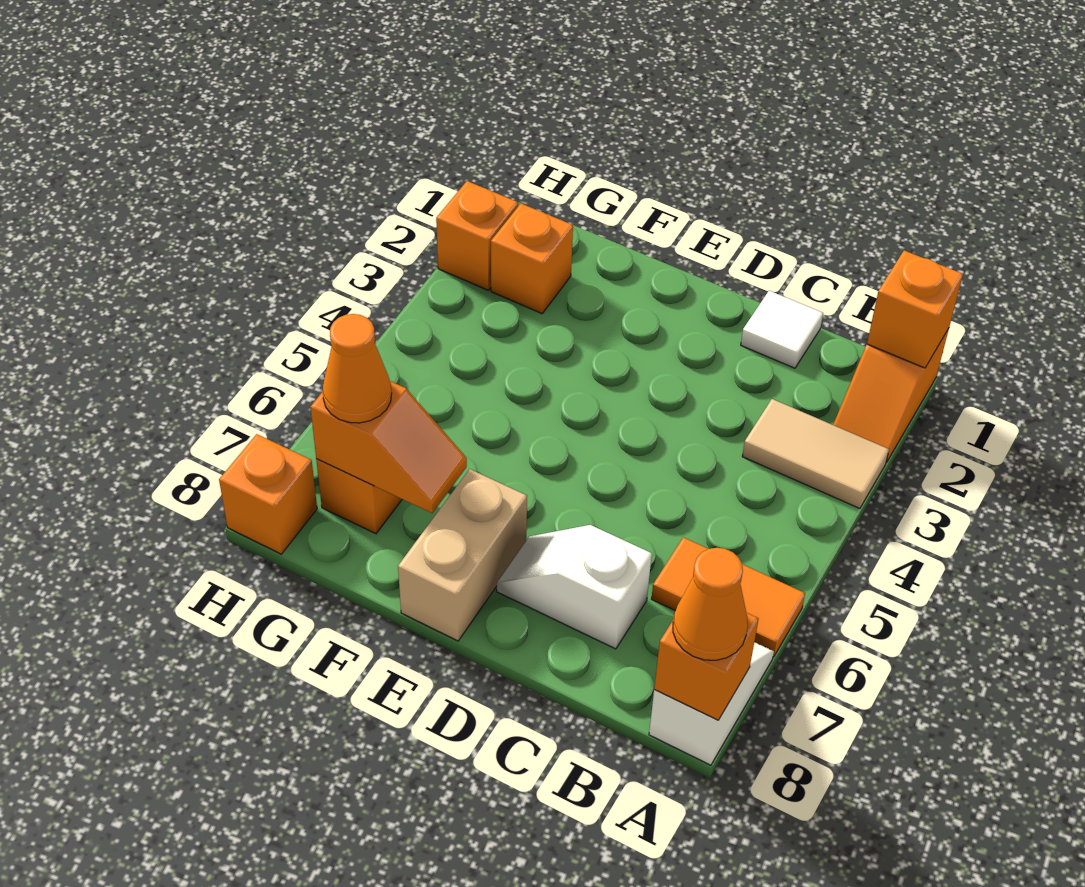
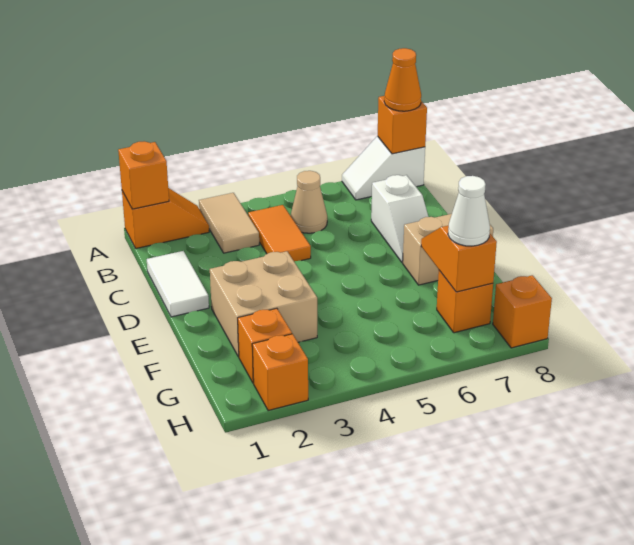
orange 1x2 tile [652,537,805,657] -> orange 1x2 tile moved to [248,205,311,262]
none -> tan 1x1 cone [291,171,327,233]
white 1x1 tile [741,291,823,368] -> white 1x2 tile [147,251,209,317]
none -> tan 2x2 brick [210,251,317,357]
orange 1x1 cone [323,314,392,423] -> white 1x1 cone [448,176,490,246]

